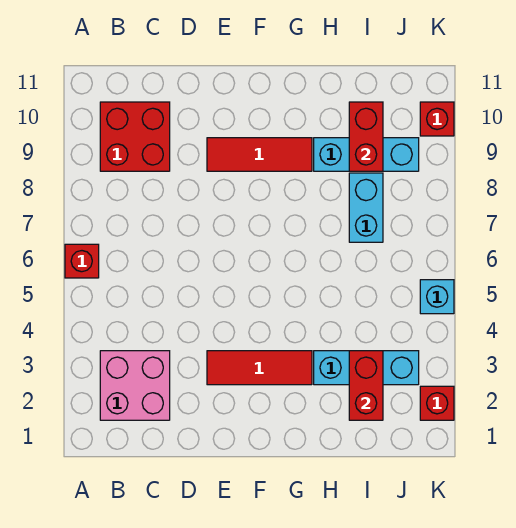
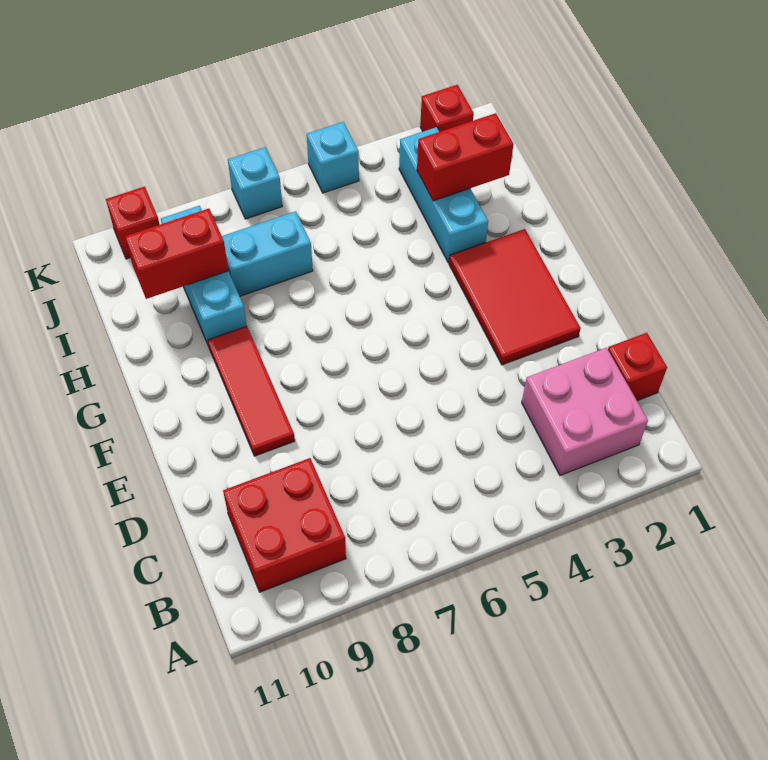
red 1x1 brick [65,244,99,278] -> red 1x1 brick moved to [608,333,667,401]
red 1x3 tile [207,351,312,385] -> red 2x3 tile [449,229,581,365]
none -> cyan 1x1 brick [228,147,282,219]

